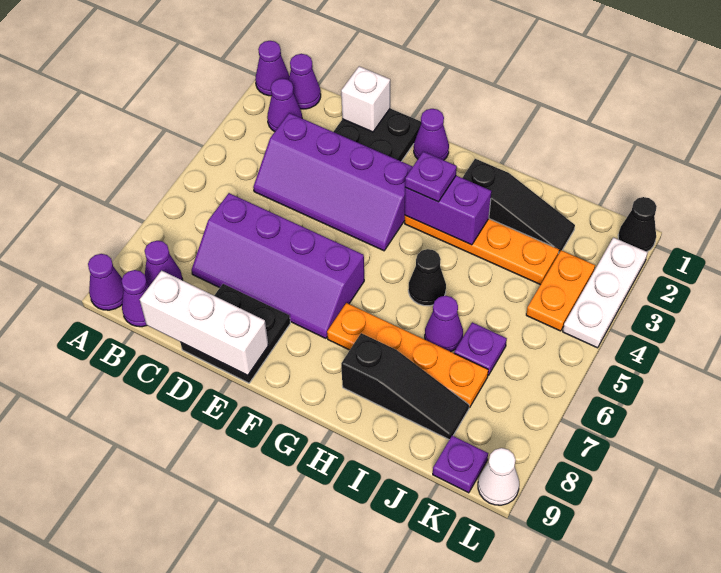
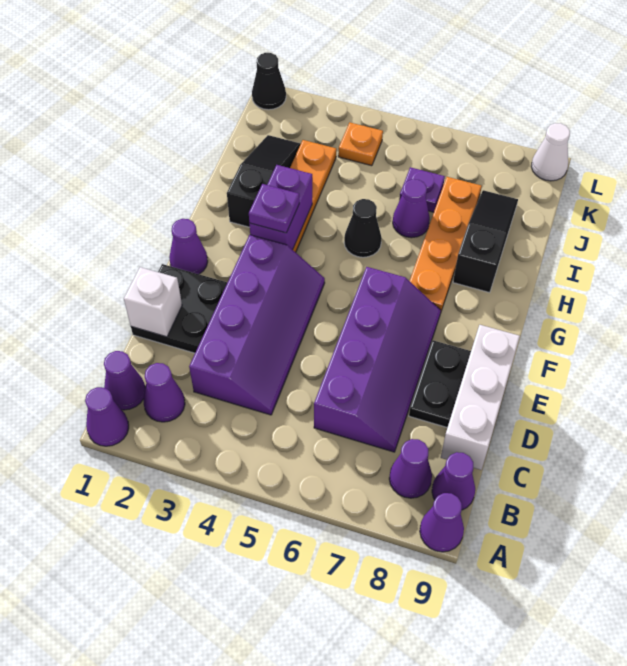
orange 1x2 plate [526,250,595,331] -> orange 1x1 plate [338,123,383,166]
purple 1x1 plate [433,436,488,493] -> none
white 1x3 plate [563,238,648,348] -> none

